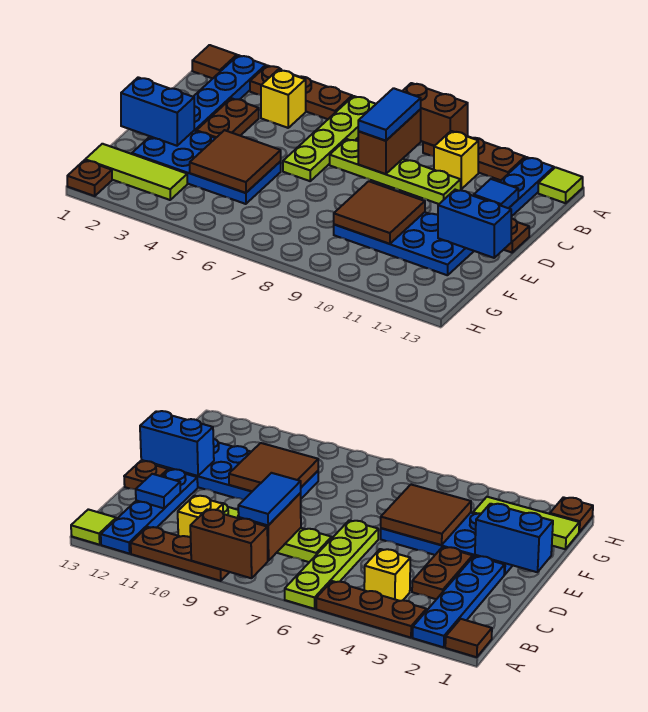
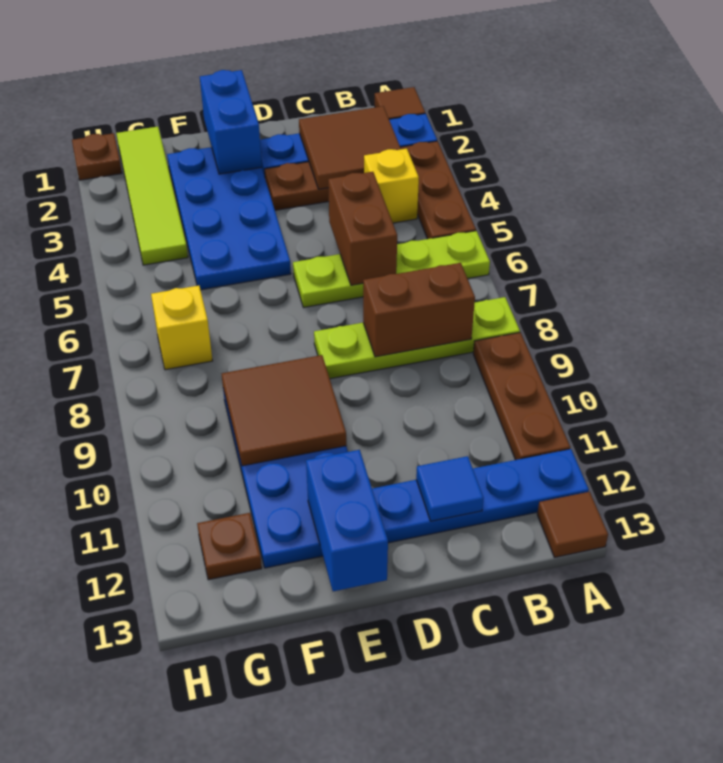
brown 1x2 brick [403,83,468,146] -> brown 1x2 brick moved to [328,172,397,285]
lime 1x1 tile [538,167,583,203] -> brown 1x1 tile [537,492,608,557]
blue 1x2 tile [358,88,421,141] -> none
yellow 1x1 brick [434,131,478,189] -> yellow 1x1 brick moved to [151,286,213,370]
lime 1x4 plate [330,139,461,204] -> lime 1x4 plate turned to [314,297,520,379]
brown 1x1 plate [504,218,529,253] -> brown 1x1 plate moved to [197,513,262,580]
brown 2x2 tile [190,130,281,193] -> brown 2x2 tile moved to [299,106,401,189]
lime 1x3 tile [85,144,187,200] -> lime 1x4 tile [116,127,188,265]

